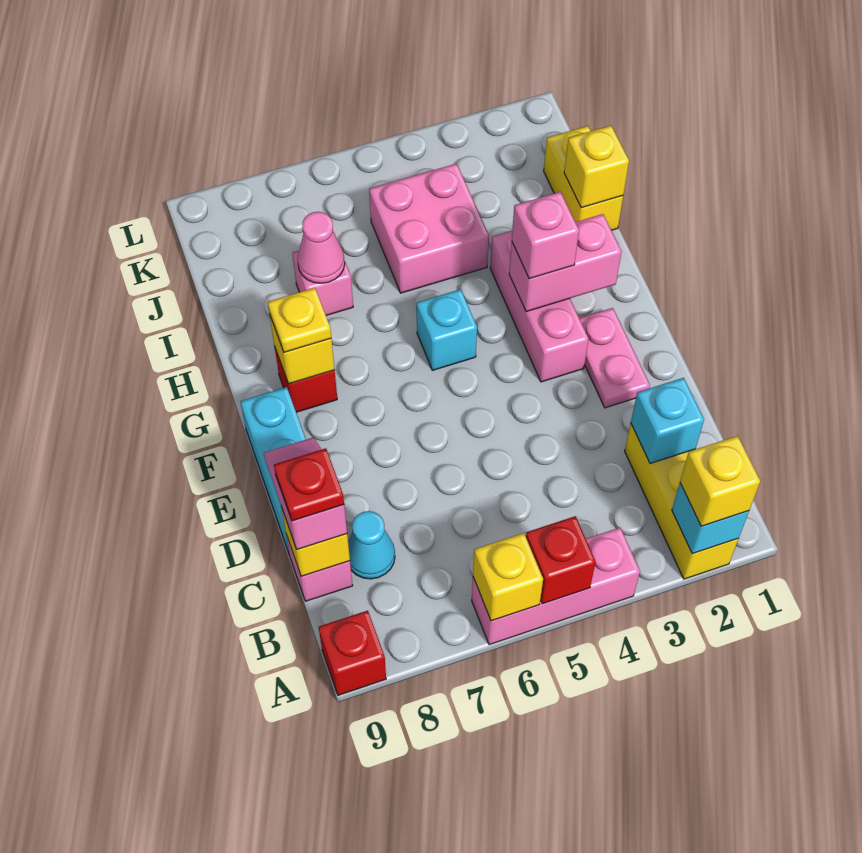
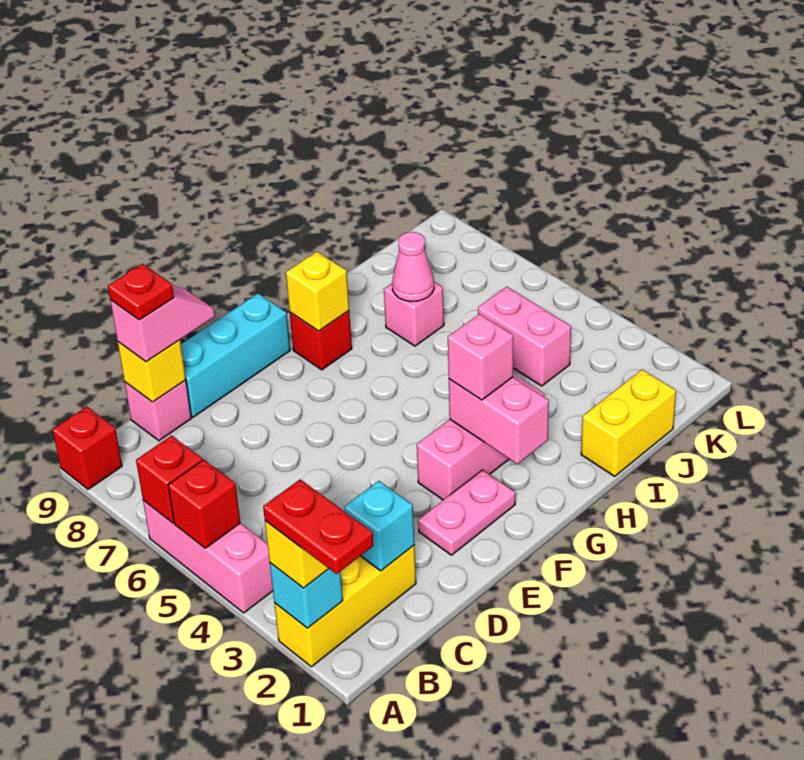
none -> red 1x2 plate [263,479,373,574]
yellow 1x1 brick [473,533,543,621] -> red 1x1 brick [136,435,202,523]
cyan 1x1 cone [348,511,395,579] -> none
cyan 1x1 brick [417,289,477,370] -> none
yellow 1x1 plate [268,288,331,352] -> none
yellow 1x1 brick [564,126,629,208] -> none
pink 2x2 brick [369,164,489,293] -> pink 1x2 brick [478,287,571,386]

